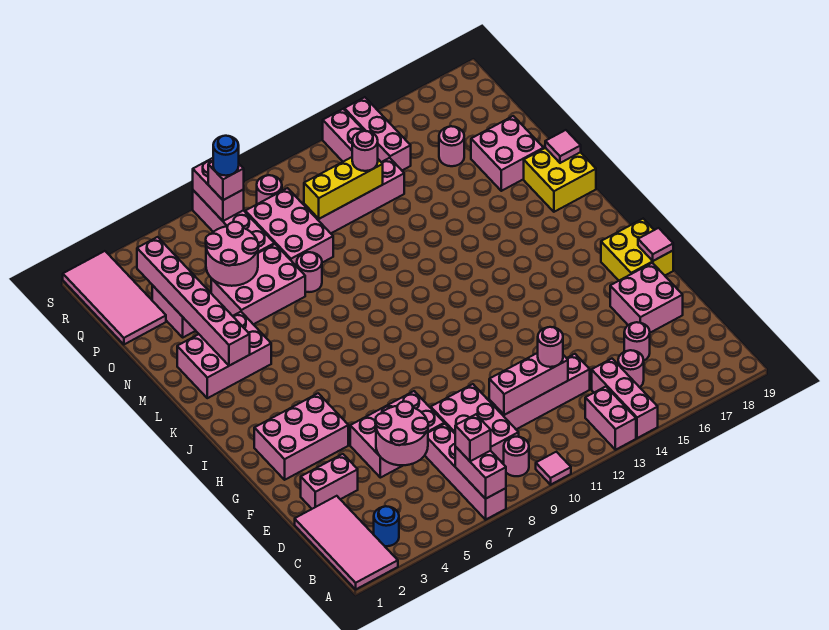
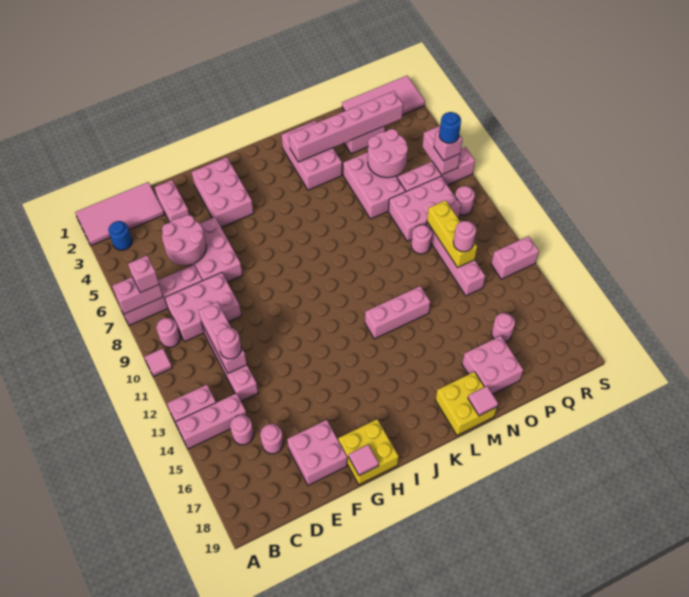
pink 1x1 round brick [297,252,322,292] -> pink 1x1 round brick moved to [411,225,432,254]
pink 1x3 brick [344,97,411,170] -> pink 1x3 brick moved to [365,286,430,339]
pink 1x2 brick [193,158,244,221] -> pink 1x2 brick turned to [422,126,460,175]

